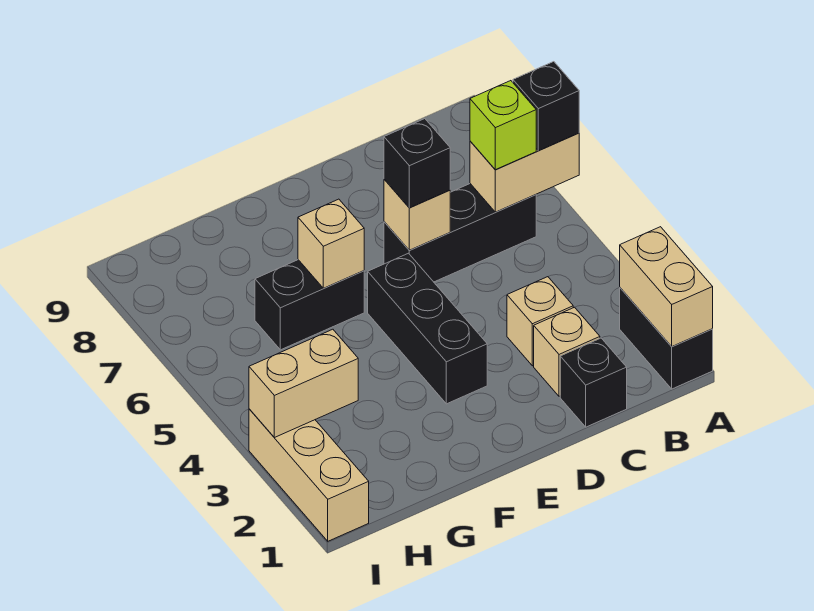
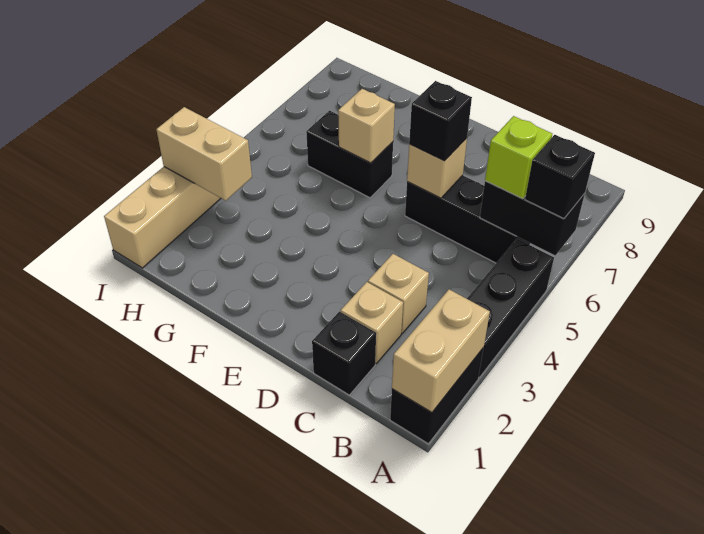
tan 1x2 brick [470,133,579,212] -> black 1x2 brick [480,181,585,255]
black 1x3 brick [368,253,487,404] -> black 1x3 brick moved to [467,239,554,378]

